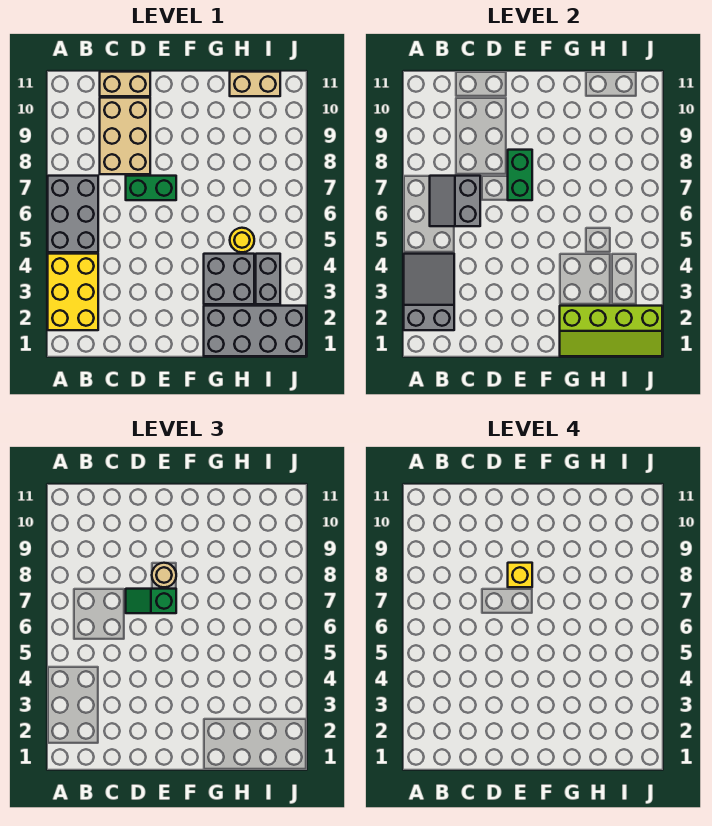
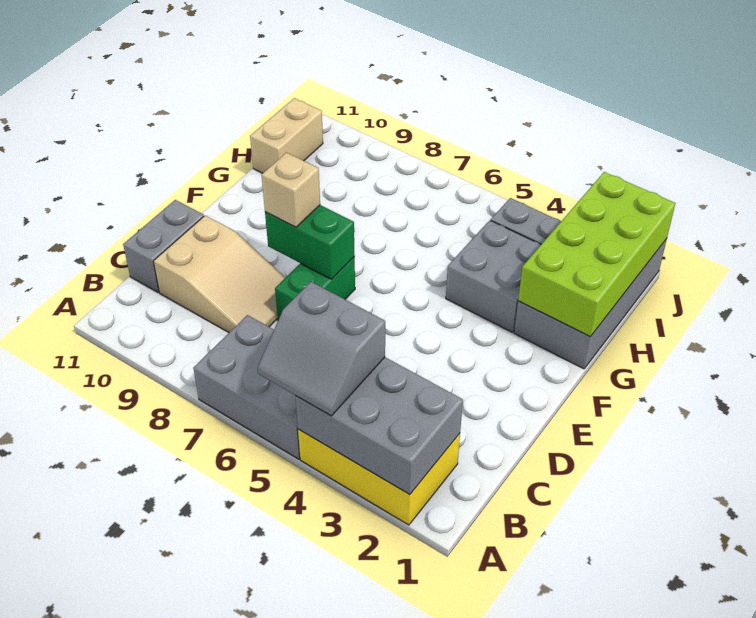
grey 2x3 slope [404,254,454,330] -> grey 2x3 brick [295,357,463,495]
grey 2x2 slope [430,176,480,226] -> grey 2x2 slope moved to [258,282,385,416]
tan 2x3 brick [100,98,150,174] -> tan 2x3 slope [153,215,285,332]
tan 1x2 brick [100,72,150,96] -> grey 1x2 brick [123,200,204,292]
green 1x2 slope [126,589,176,613] -> none
tan 1x1 round brick [152,563,176,587] -> tan 1x1 brick [262,153,320,227]
yellow 1x1 brick [508,563,532,587] -> none
lime 2x4 slope [560,306,662,356] -> lime 2x4 brick [518,172,675,337]
yellow 1x1 round brick [230,228,254,252] -> none

